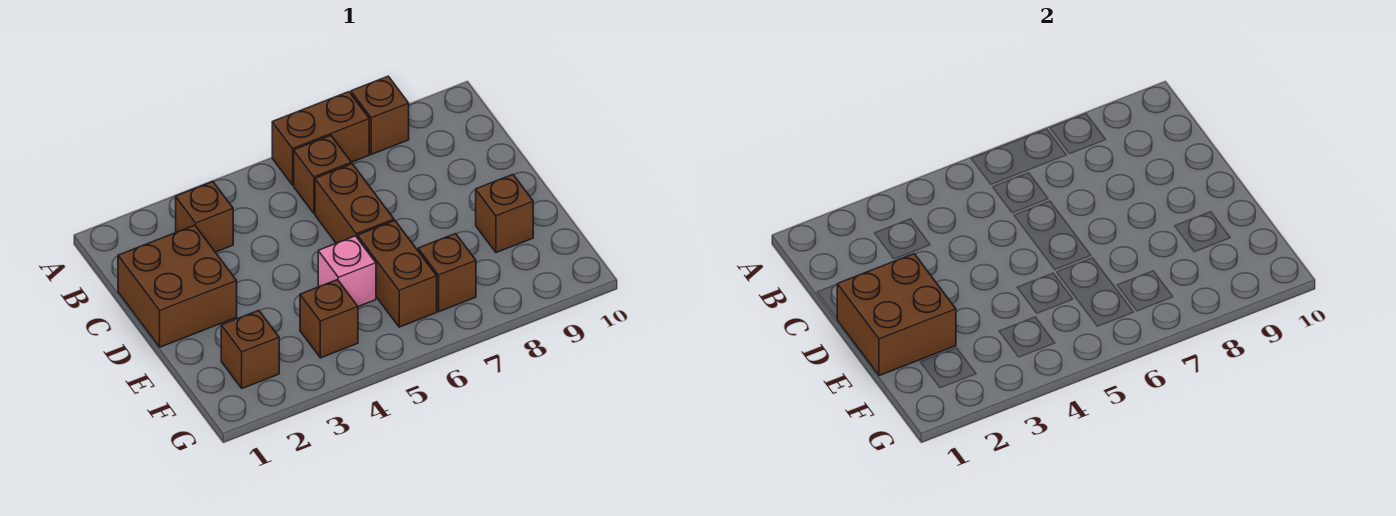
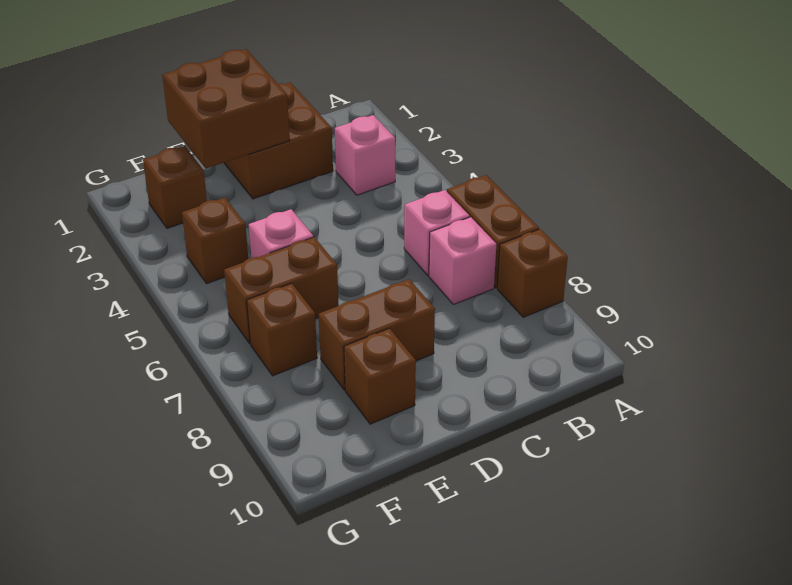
brown 1x1 brick [176,182,233,252] -> pink 1x1 brick [335,115,395,195]
brown 1x1 brick [294,135,351,214] -> pink 1x1 brick [404,190,470,275]
none -> pink 1x1 brick [429,217,496,305]
brown 1x2 brick [315,164,394,243] -> brown 1x2 brick moved to [319,279,435,390]

